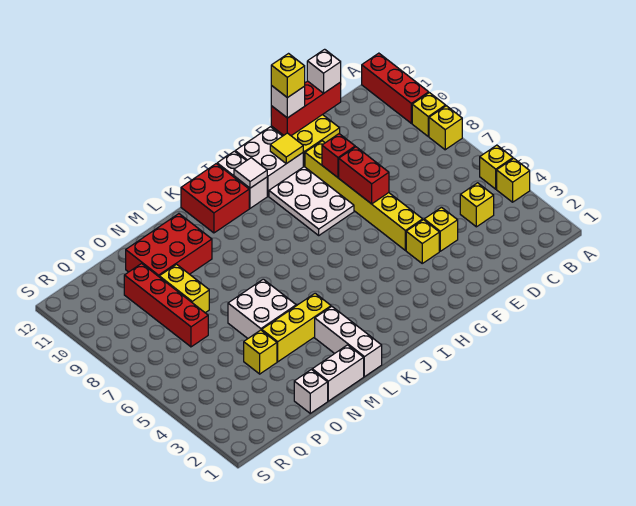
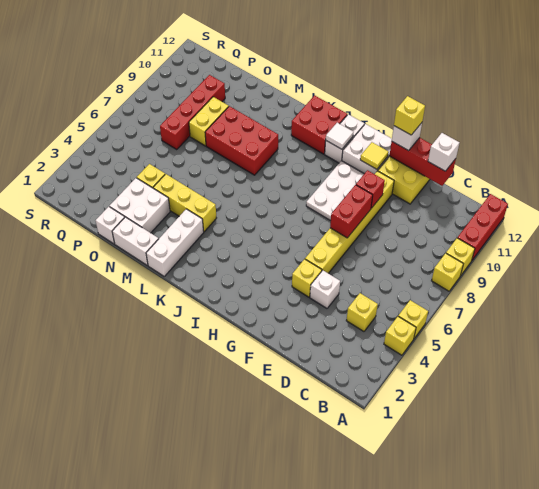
yellow 1x1 brick [424,207,458,251] -> white 1x1 brick [310,270,340,308]
white 2x2 brick [228,279,296,338] -> white 2x2 brick moved to [109,178,170,233]
red 2x3 brick [126,214,212,276] -> red 2x3 brick moved to [205,106,278,175]

